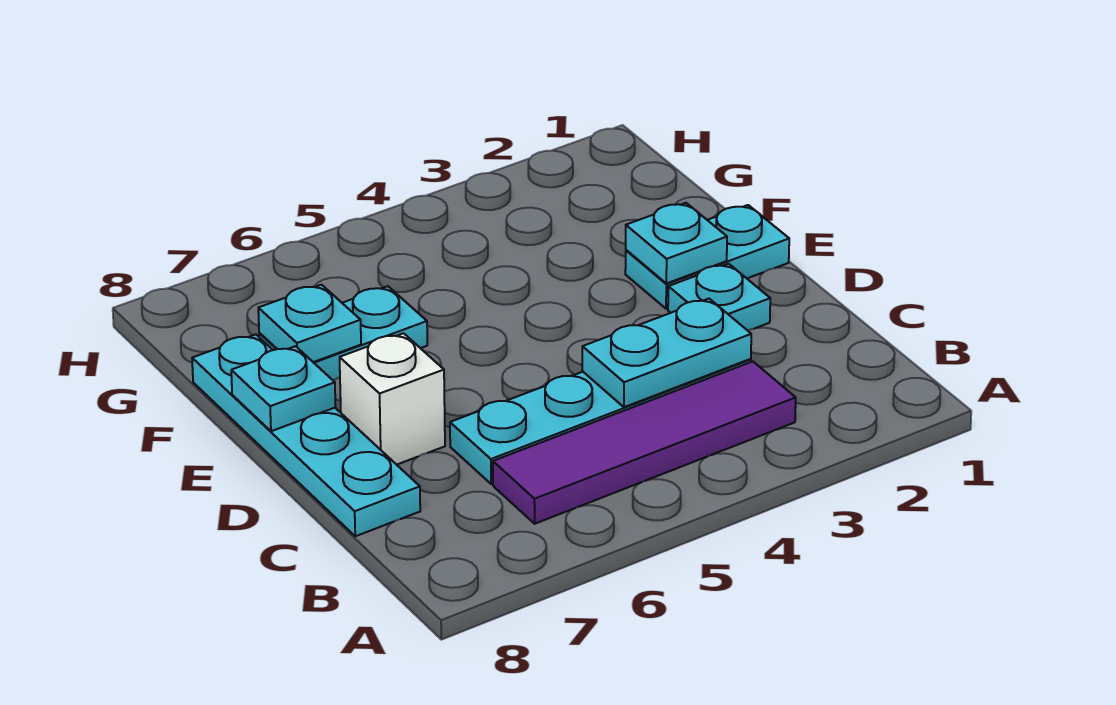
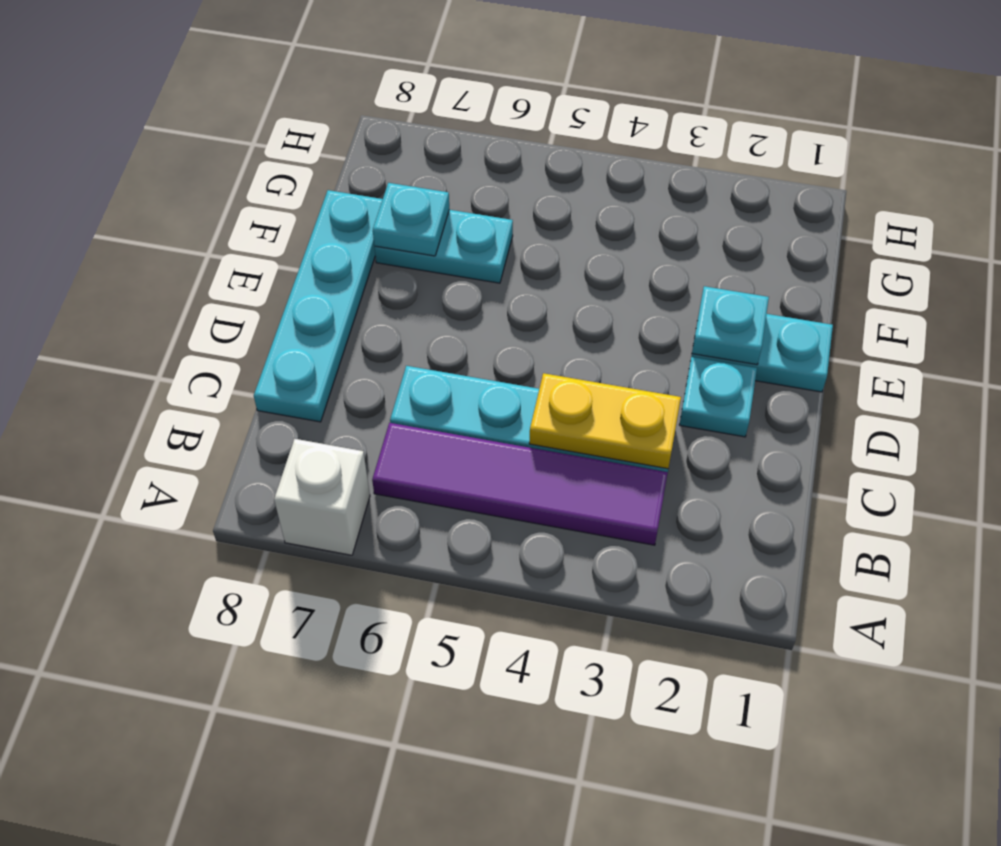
cyan 1x2 plate [582,299,751,407] -> yellow 1x2 plate [529,373,681,469]
white 1x1 brick [340,333,445,465] -> white 1x1 brick moved to [274,439,370,555]
cyan 1x1 plate [231,346,335,431] -> none

